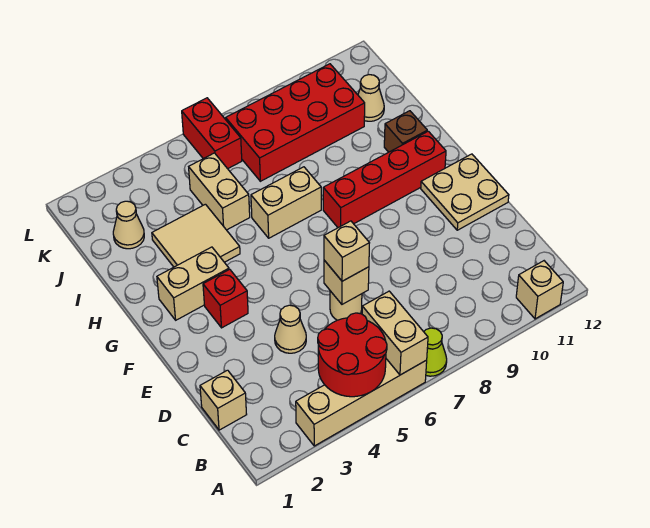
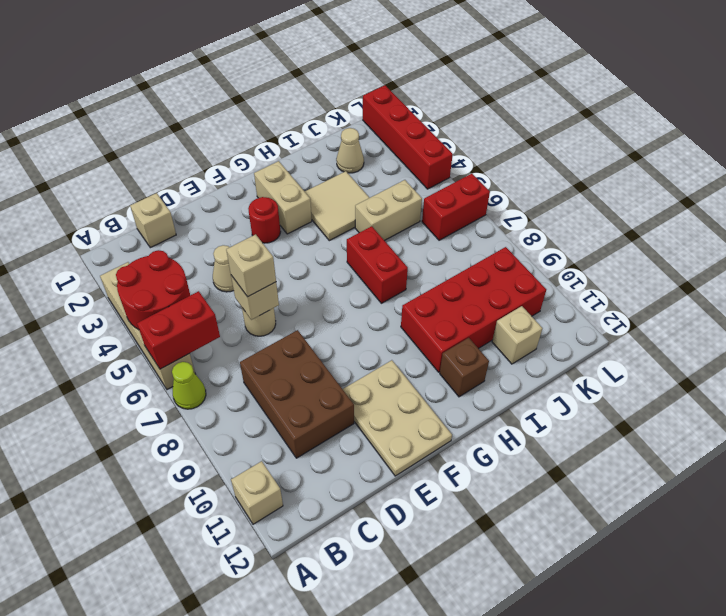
tan 1x2 brick [362,291,428,375] -> red 1x2 brick [137,291,220,369]
none -> brown 2x3 brick [240,330,354,458]
tan 2x2 plate [421,154,509,230] -> tan 2x3 plate [343,360,452,476]
red 1x1 brick [203,269,248,328] -> red 1x1 round brick [248,197,281,243]
red 1x4 brick [323,131,446,228] -> red 1x4 brick moved to [363,85,453,189]
tan 1x2 brick [251,167,321,238] -> red 1x2 brick [347,226,408,303]
red 2x4 brick [226,64,365,181] -> red 2x4 brick turned to [401,247,546,372]
tan 1x1 cone [358,75,384,121] -> tan 1x1 brick [492,306,542,364]

